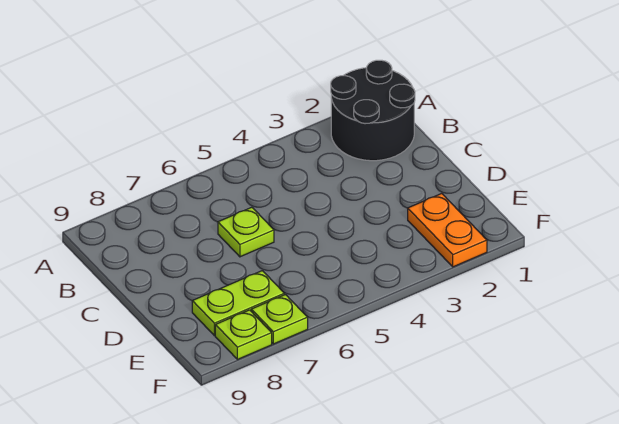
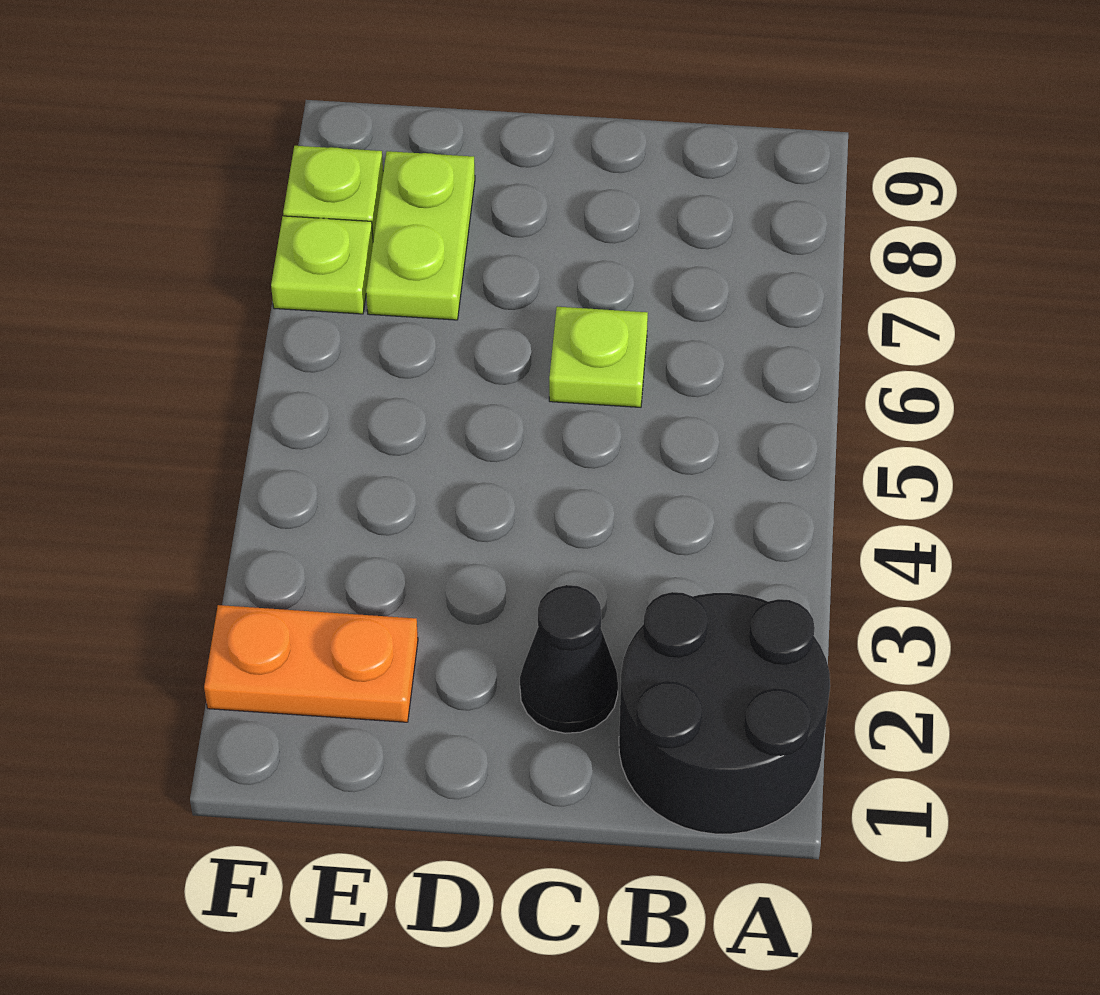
none -> black 1x1 cone [520,585,618,733]

